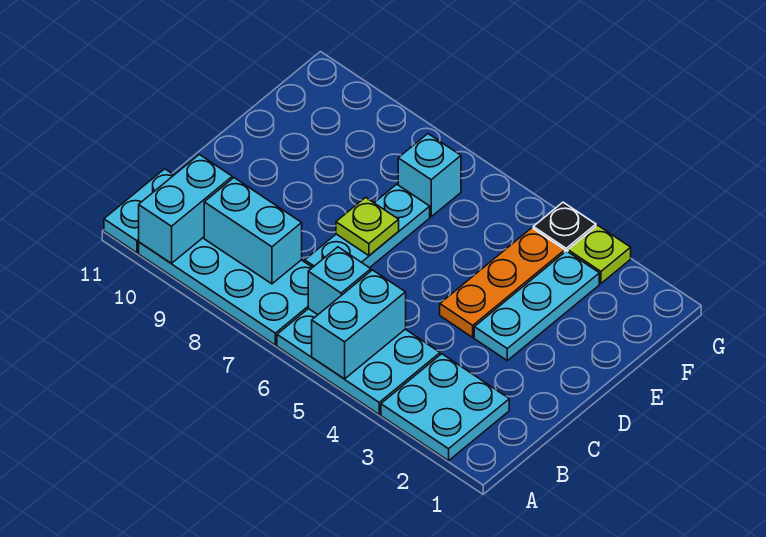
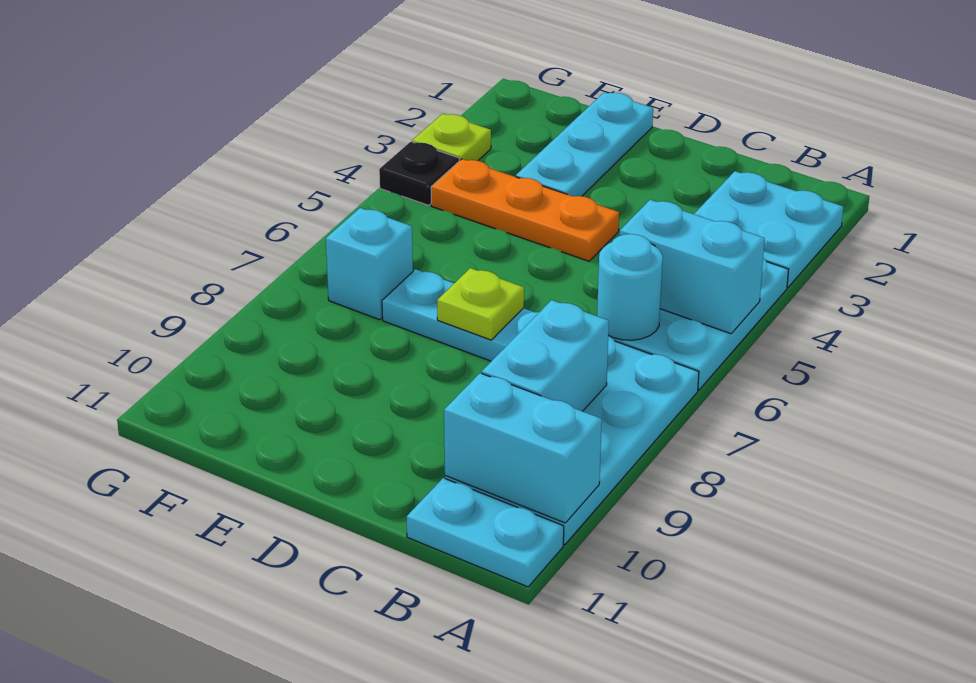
cyan 1x1 brick [308,247,371,315] -> cyan 1x1 round brick [597,234,663,340]
cyan 1x3 plate [474,251,599,360] -> cyan 1x3 plate turned to [516,92,653,196]

